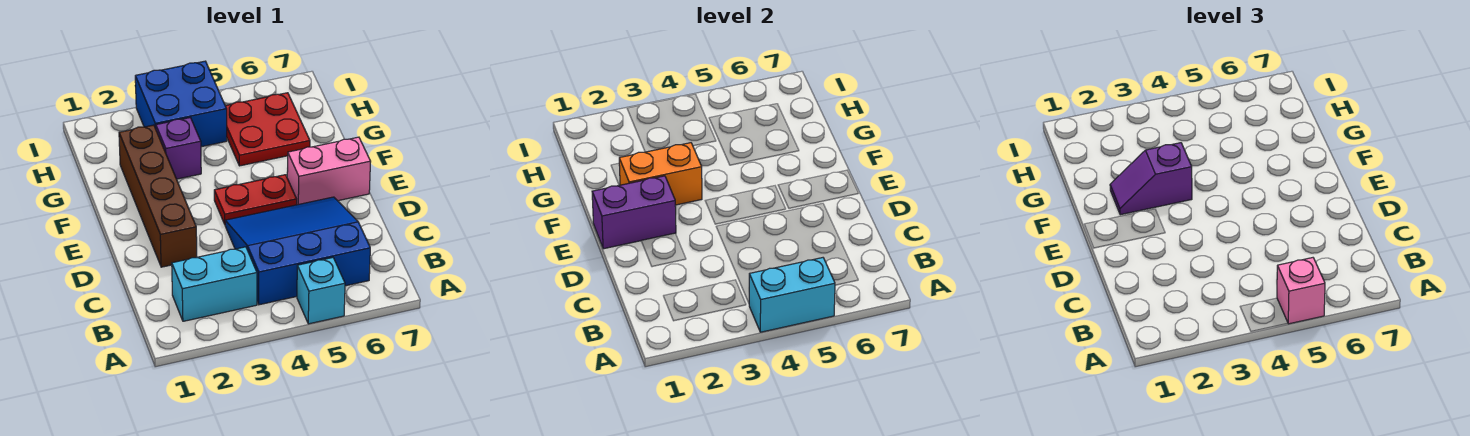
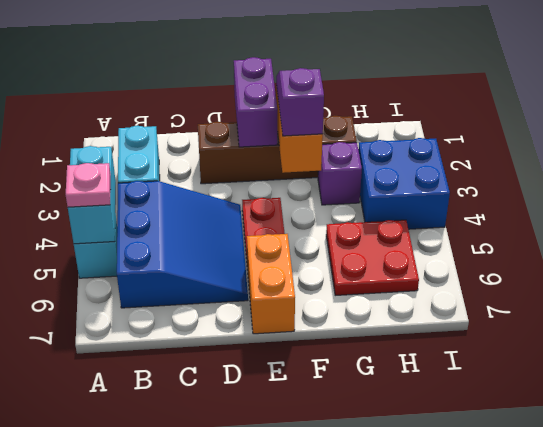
pink 1x1 brick [1277,258,1325,324] -> pink 1x1 plate [66,163,111,207]
pink 1x2 brick [287,137,371,205] -> orange 1x2 brick [247,234,295,334]

